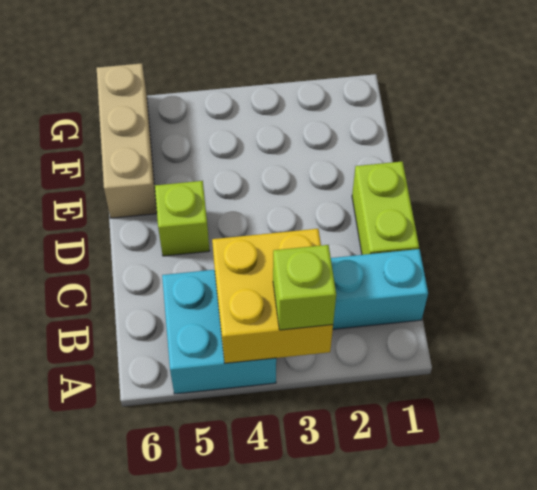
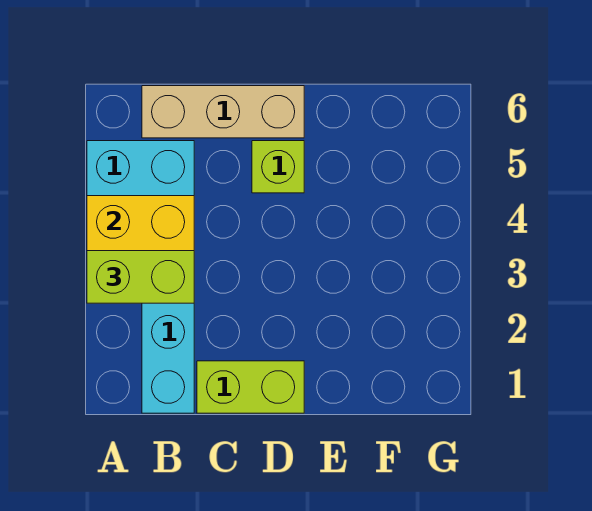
lime 1x1 brick [273,245,336,330] -> lime 1x2 brick [87,251,194,303]
tan 1x3 brick [97,63,157,218] -> tan 1x3 brick moved to [142,86,304,138]

